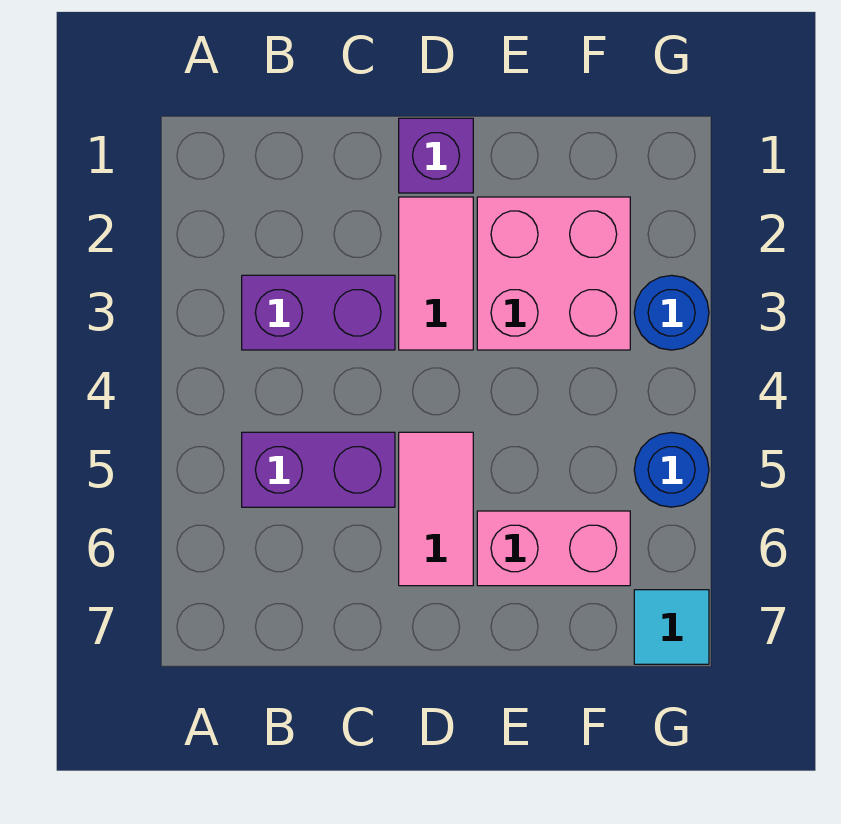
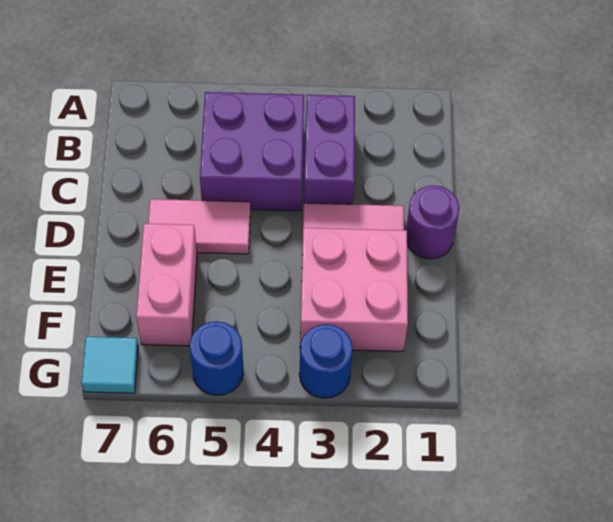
purple 1x2 brick [242,432,395,507] -> purple 2x2 brick [200,92,304,211]
purple 1x1 brick [399,118,473,193] -> purple 1x1 round brick [406,186,460,259]

